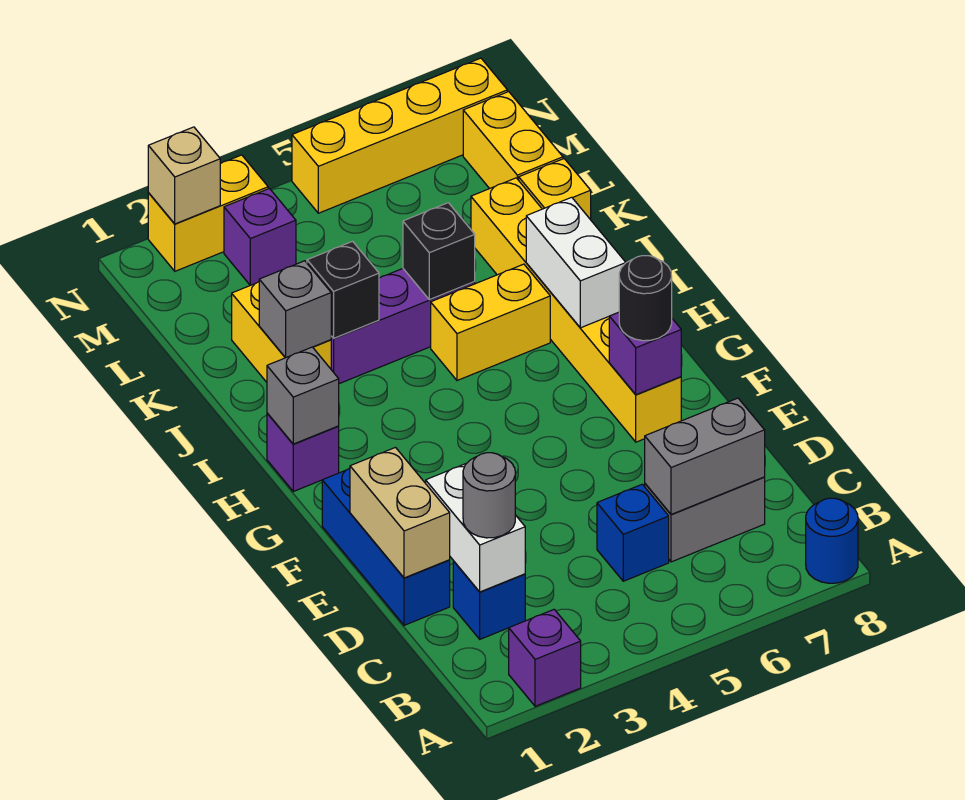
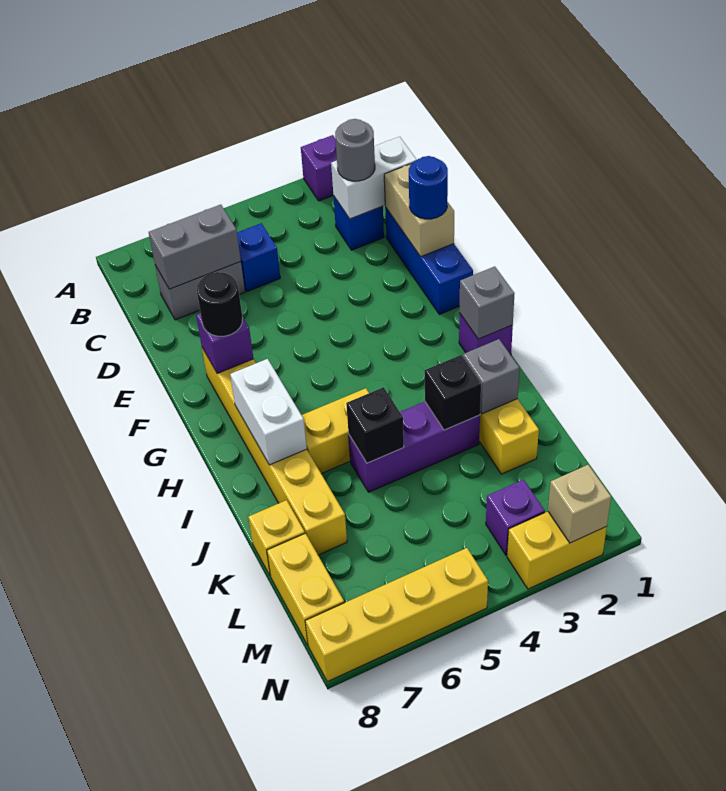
blue 1x1 round brick [806,498,858,583] -> blue 1x1 round brick moved to [409,156,448,219]
white 1x2 brick [426,463,525,592] -> white 1x2 brick turned to [331,137,417,219]

